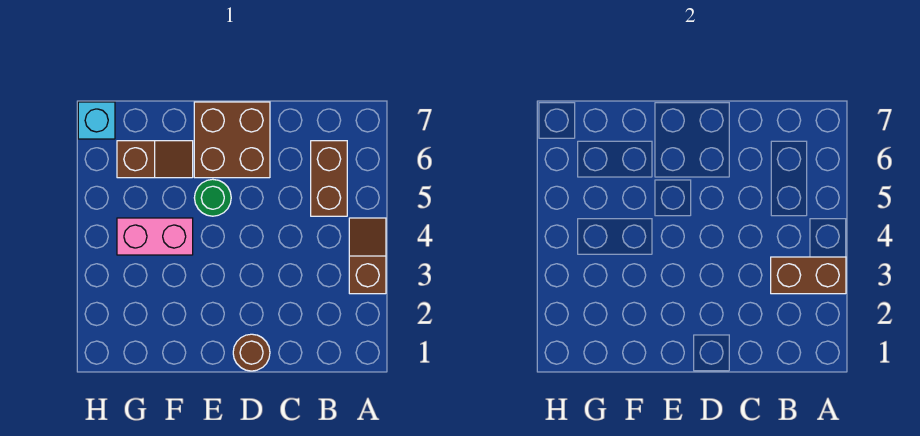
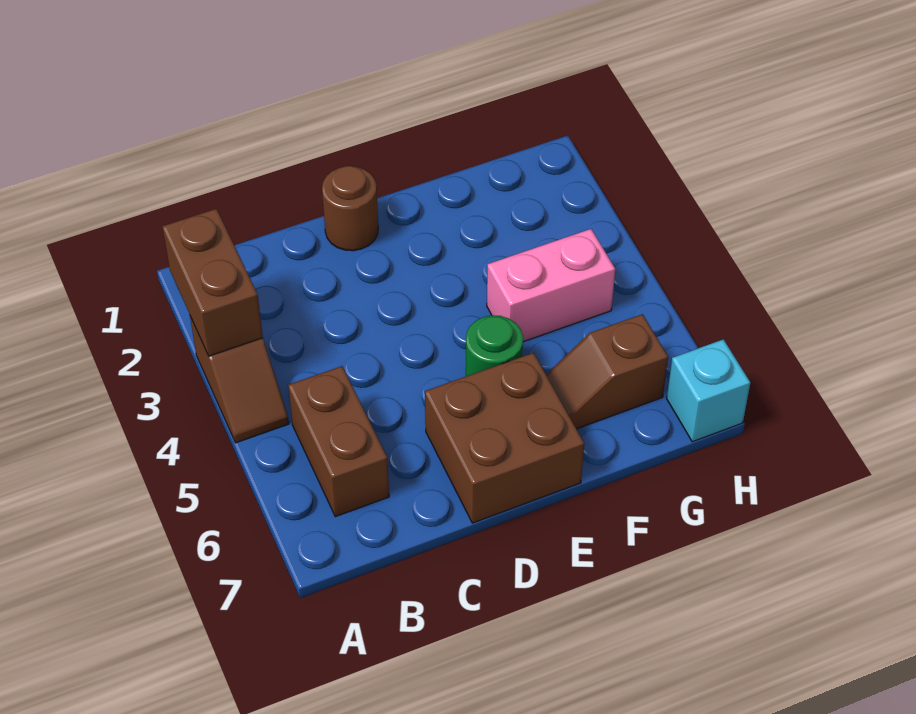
brown 1x2 brick [771,257,846,294] -> brown 1x2 brick turned to [162,209,263,356]

